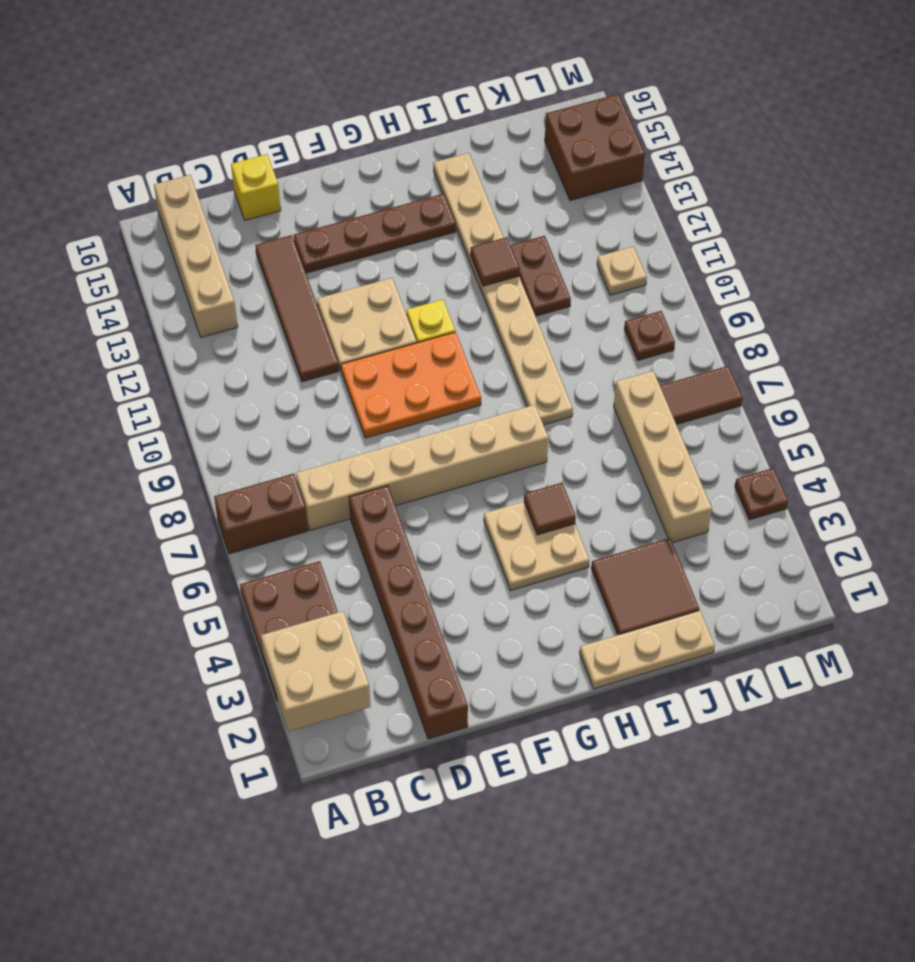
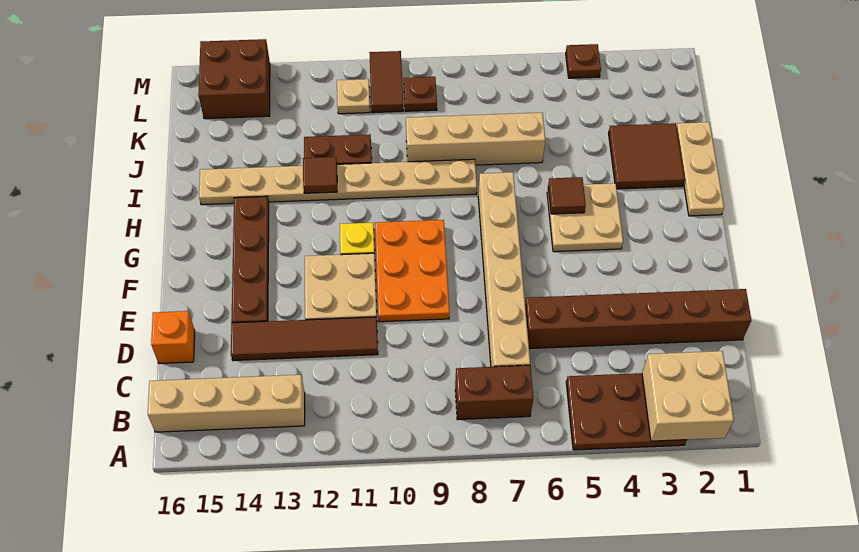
brown 1x2 brick [214,474,308,554] -> brown 1x2 brick turned to [455,365,533,420]
yellow 1x1 brick [231,154,281,220] -> orange 1x1 brick [151,311,195,364]
tan 1x4 brick [614,371,712,543] -> tan 1x4 brick moved to [406,113,545,165]
brown 1x2 tile [660,366,743,425] -> brown 1x2 tile moved to [369,51,403,113]

